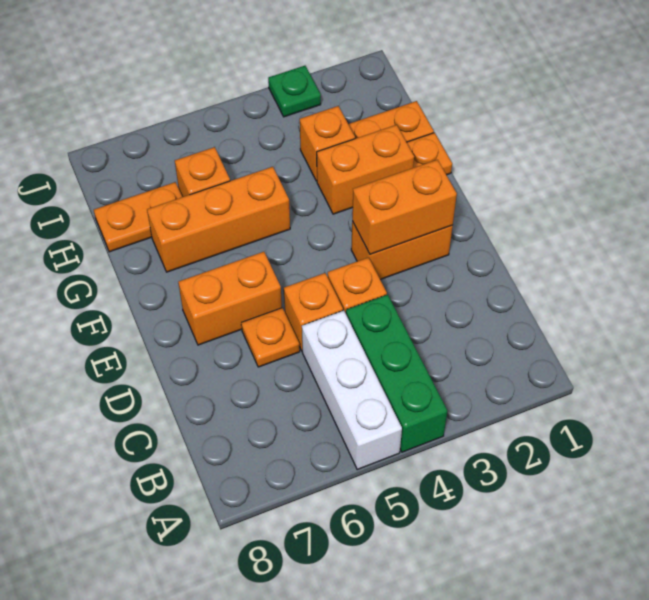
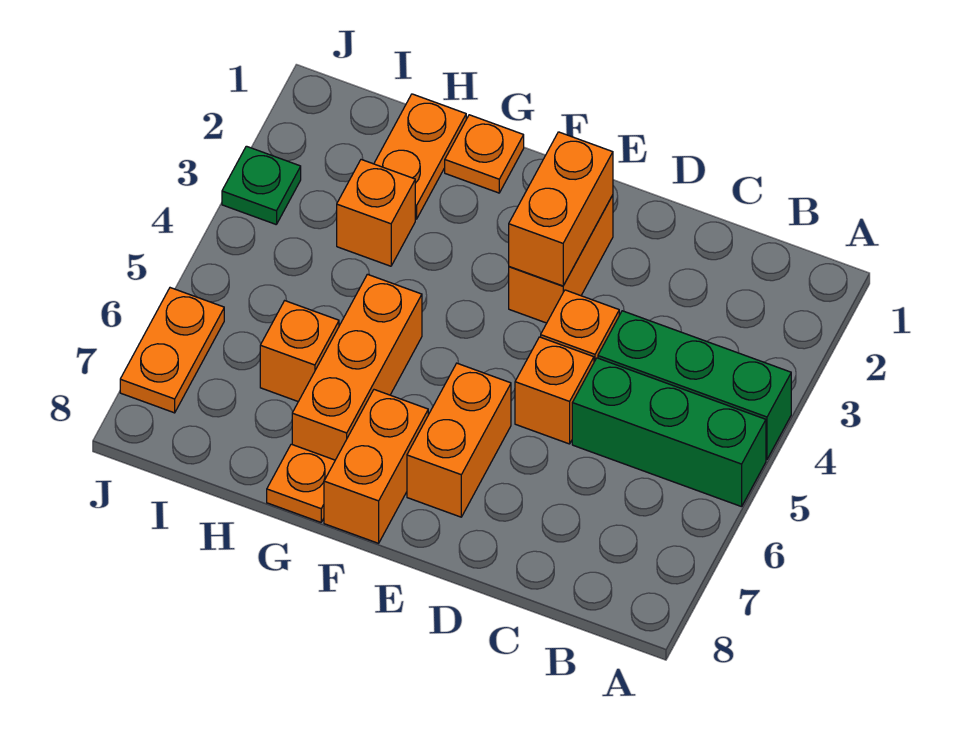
white 1x3 brick [302,310,402,469] -> green 1x3 brick [572,358,766,507]
orange 1x1 plate [241,308,300,367] -> orange 1x1 plate moved to [267,444,335,522]
orange 1x2 brick [317,125,414,214] -> orange 1x2 brick moved to [324,390,428,543]
orange 1x2 plate [94,182,182,252] -> orange 1x2 plate moved to [120,288,224,413]

